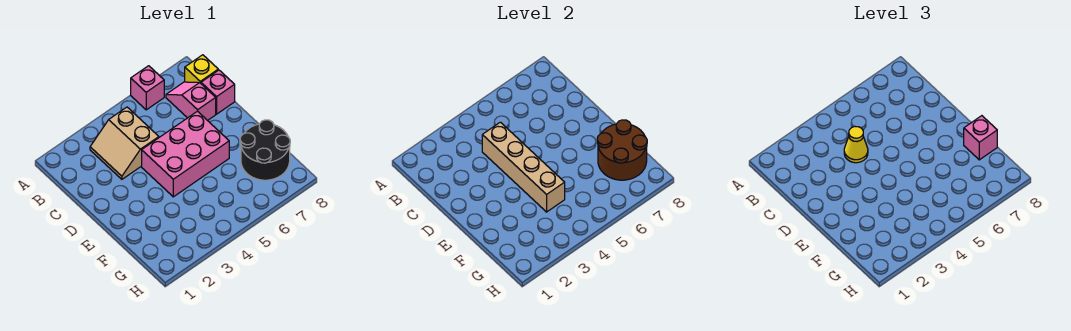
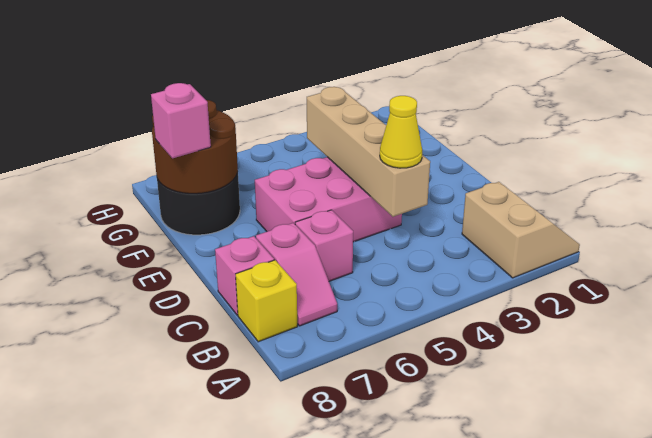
pink 1x1 brick [131,66,164,110] -> pink 1x1 brick moved to [295,210,353,281]
tan 2x2 slope [90,107,159,179] -> tan 2x2 slope moved to [462,182,580,278]

